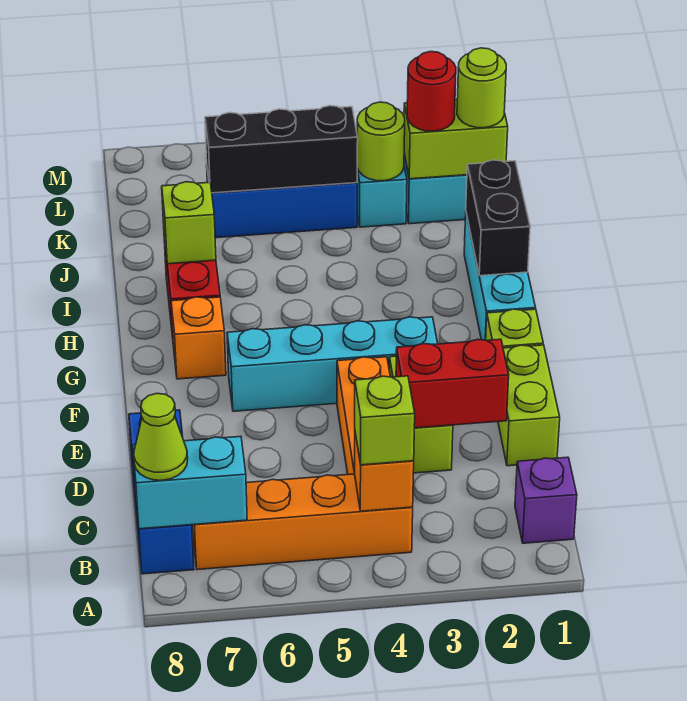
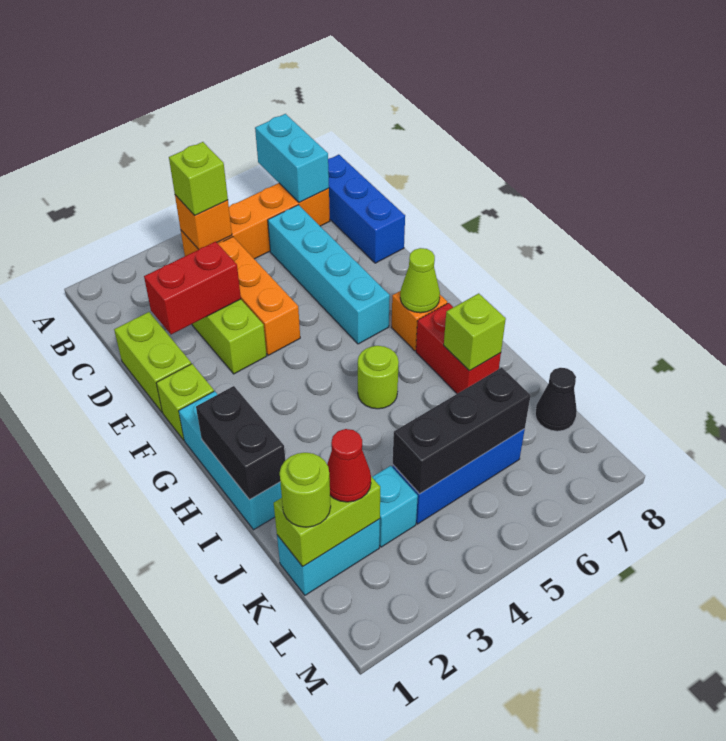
purple 1x1 brick [515,457,577,543] -> none
cyan 1x2 brick [133,436,247,529] -> cyan 1x2 brick turned to [255,114,329,203]
lime 1x1 cone [134,393,188,480] -> lime 1x1 cone moved to [400,248,440,313]
cyan 1x4 brick [227,317,438,411] -> cyan 1x4 brick turned to [268,205,390,344]
red 1x1 round brick [407,51,456,131] -> red 1x1 cone [327,429,371,502]
lime 1x1 round brick [357,102,405,181] -> lime 1x1 round brick moved to [358,346,399,409]
none -> black 1x1 cone [535,368,577,431]

